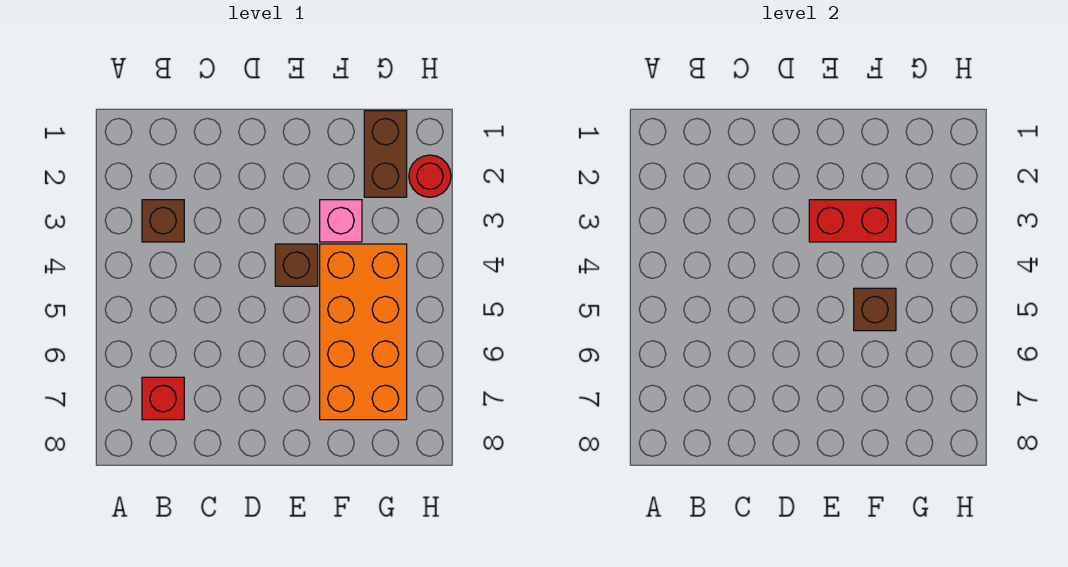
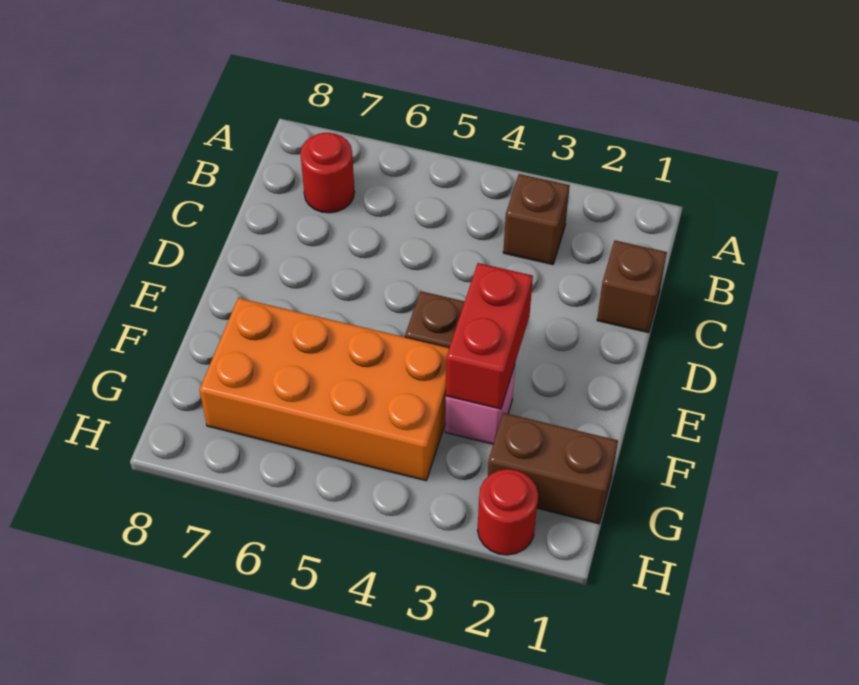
red 1x1 brick [142,377,184,420] -> red 1x1 round brick [300,133,355,213]
brown 1x1 brick [854,288,896,331] -> brown 1x1 brick moved to [597,240,667,333]

